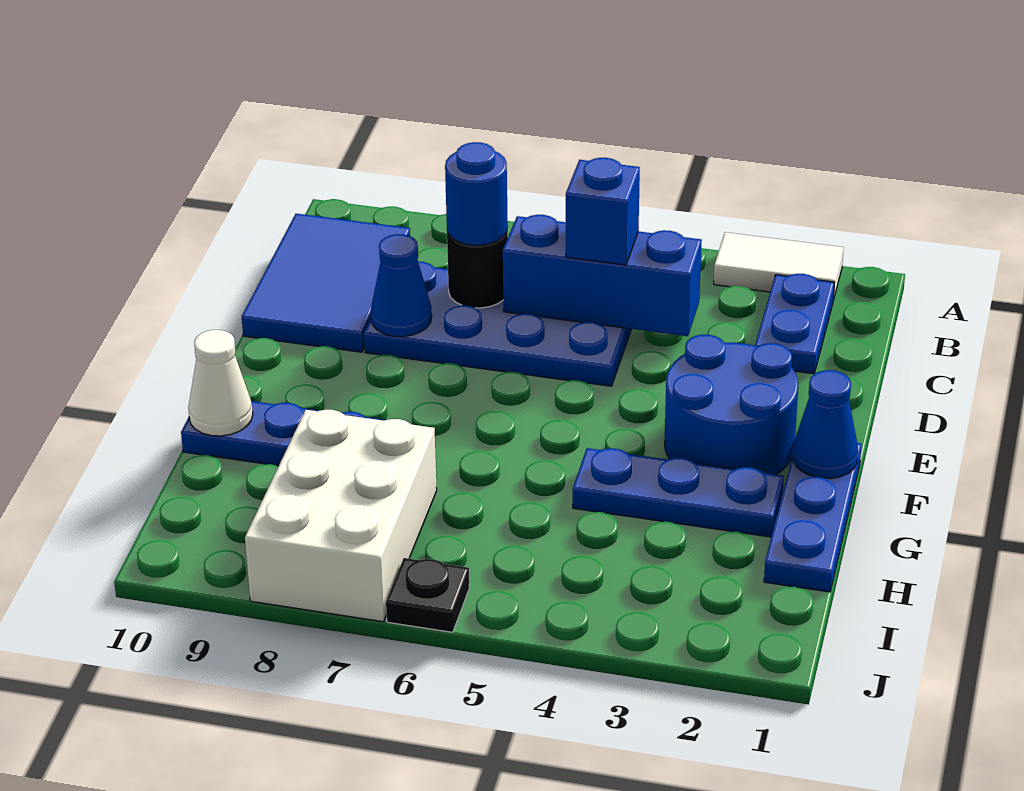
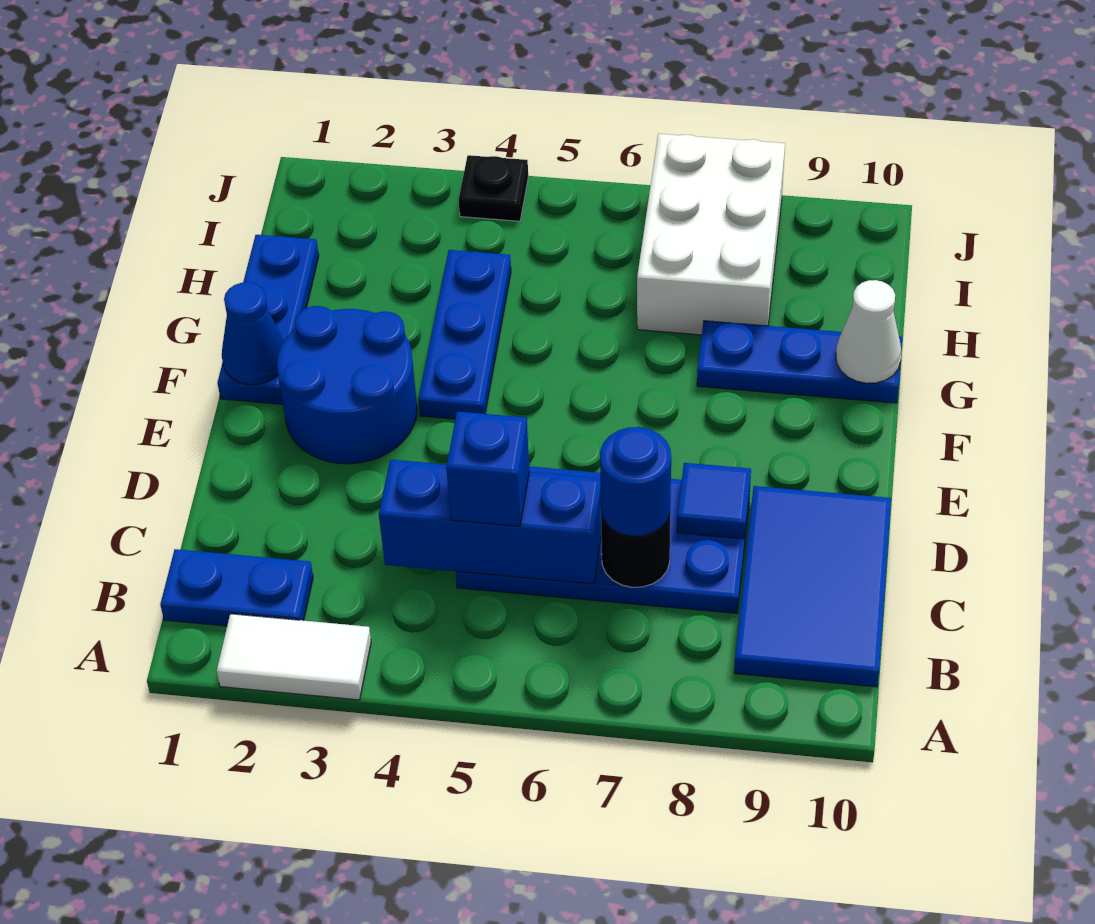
blue 1x2 plate [755,274,835,374] -> blue 1x2 plate turned to [160,549,313,626]
blue 1x1 cone [371,234,432,337] -> blue 1x1 tile [677,463,751,539]
blue 1x3 plate [573,448,784,537] -> blue 1x3 plate turned to [418,250,511,419]
black 1x1 plate [386,558,469,632] -> black 1x1 plate moved to [459,155,528,221]

